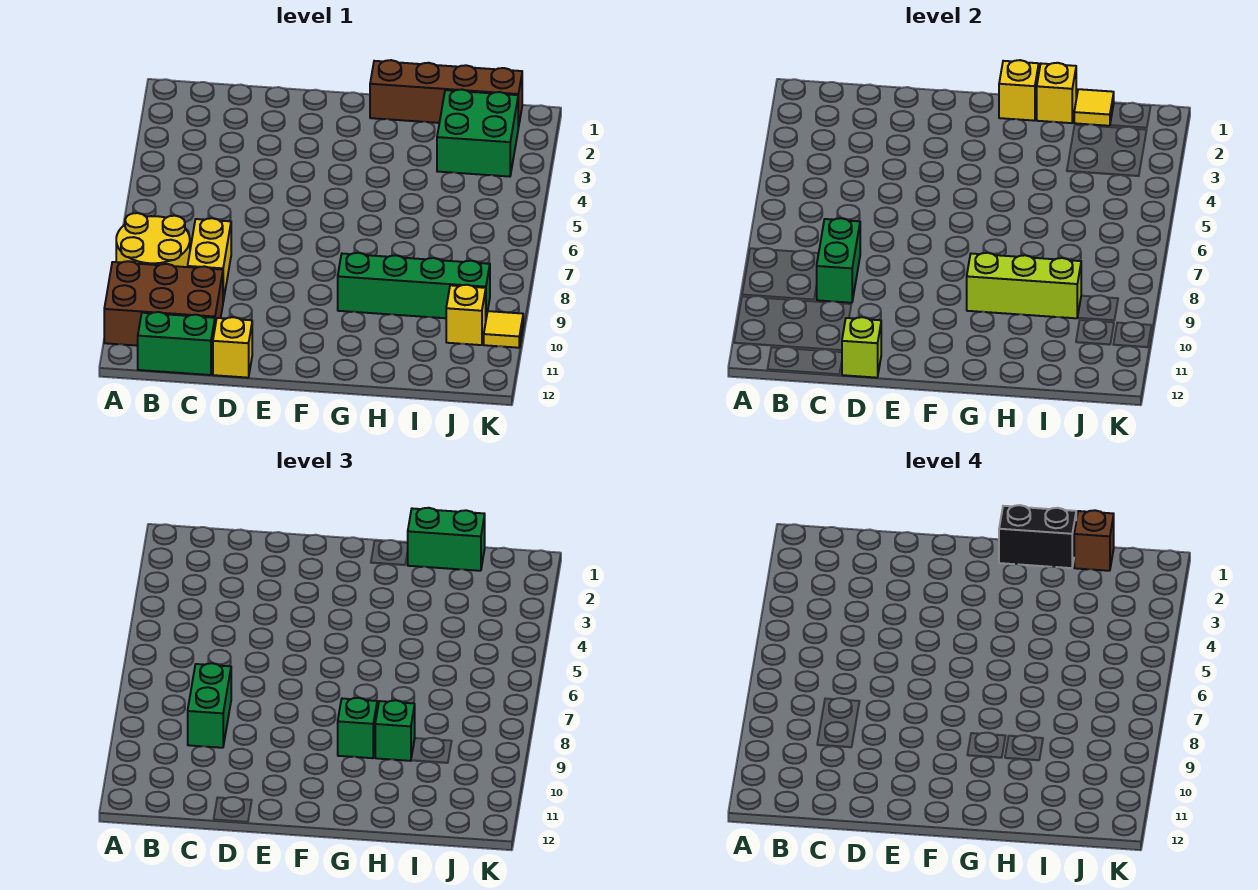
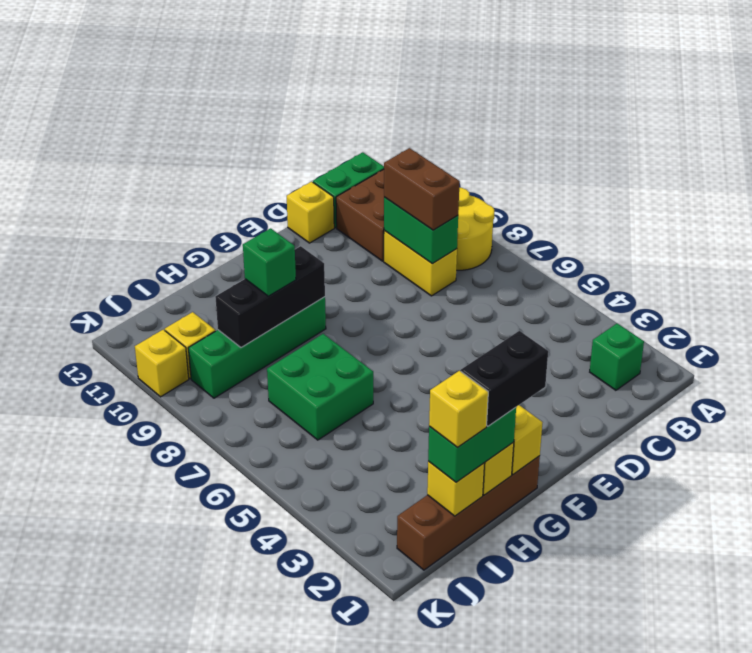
green 1x2 brick [188,663,231,748] -> brown 1x2 brick [384,148,460,230]
lime 1x1 brick [842,317,881,378] -> none
lime 1x3 brick [967,253,1081,318] -> black 1x3 brick [215,246,325,348]
green 1x1 brick [338,698,377,758] -> green 1x1 brick moved to [590,323,644,390]
yellow 1x1 tile [1074,89,1114,126] -> yellow 1x1 brick [427,461,485,516]
brown 1x1 brick [1074,510,1114,571] -> yellow 1x1 brick [429,371,488,448]
green 2x2 brick [437,90,518,177] -> green 2x2 brick moved to [267,334,373,440]
yellow 1x1 tile [484,311,523,348] -> yellow 1x1 brick [135,330,189,397]

